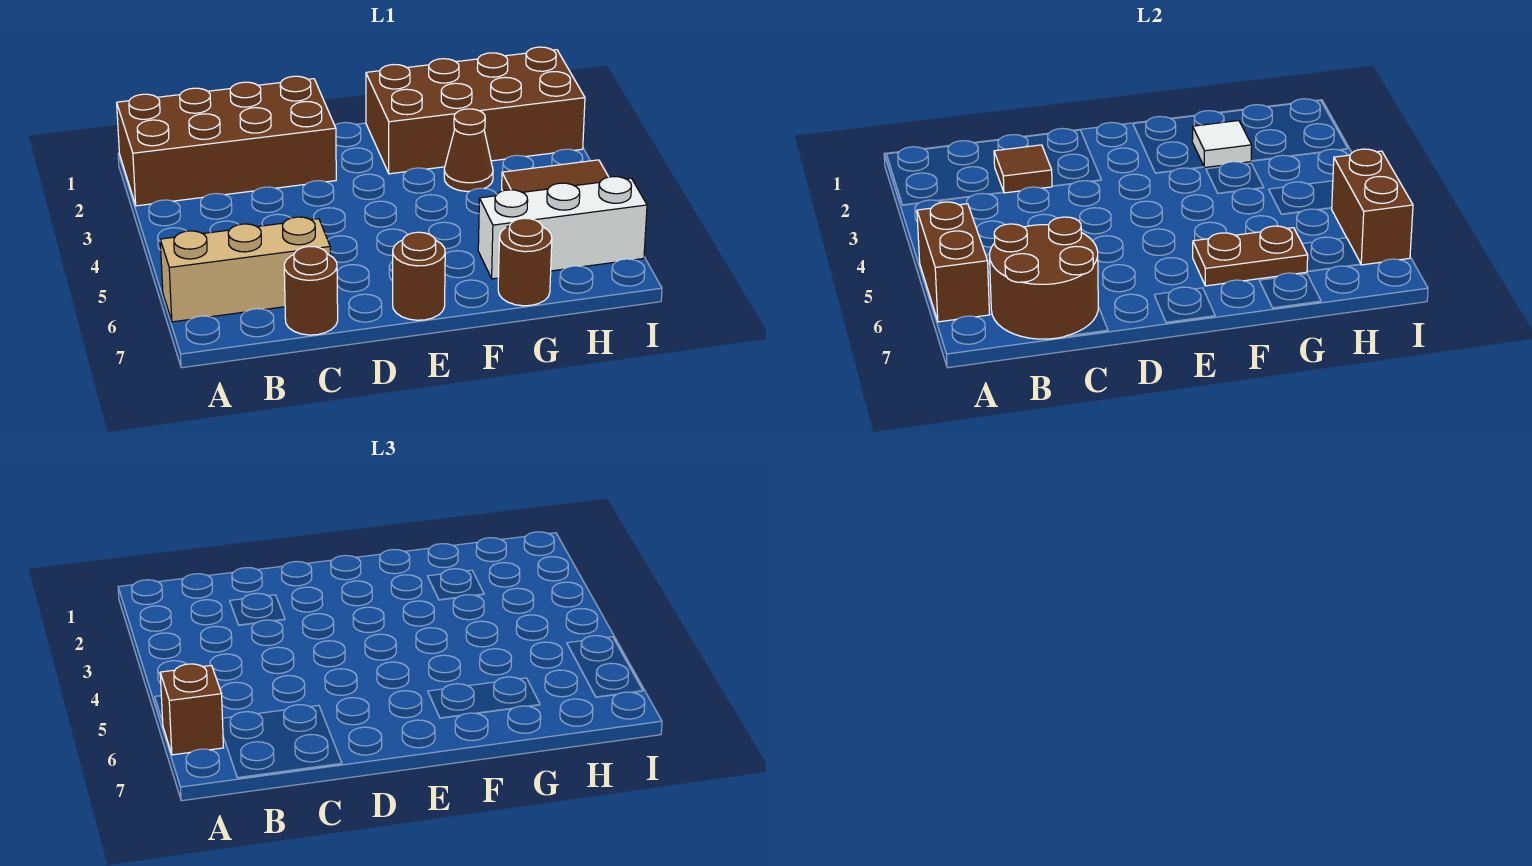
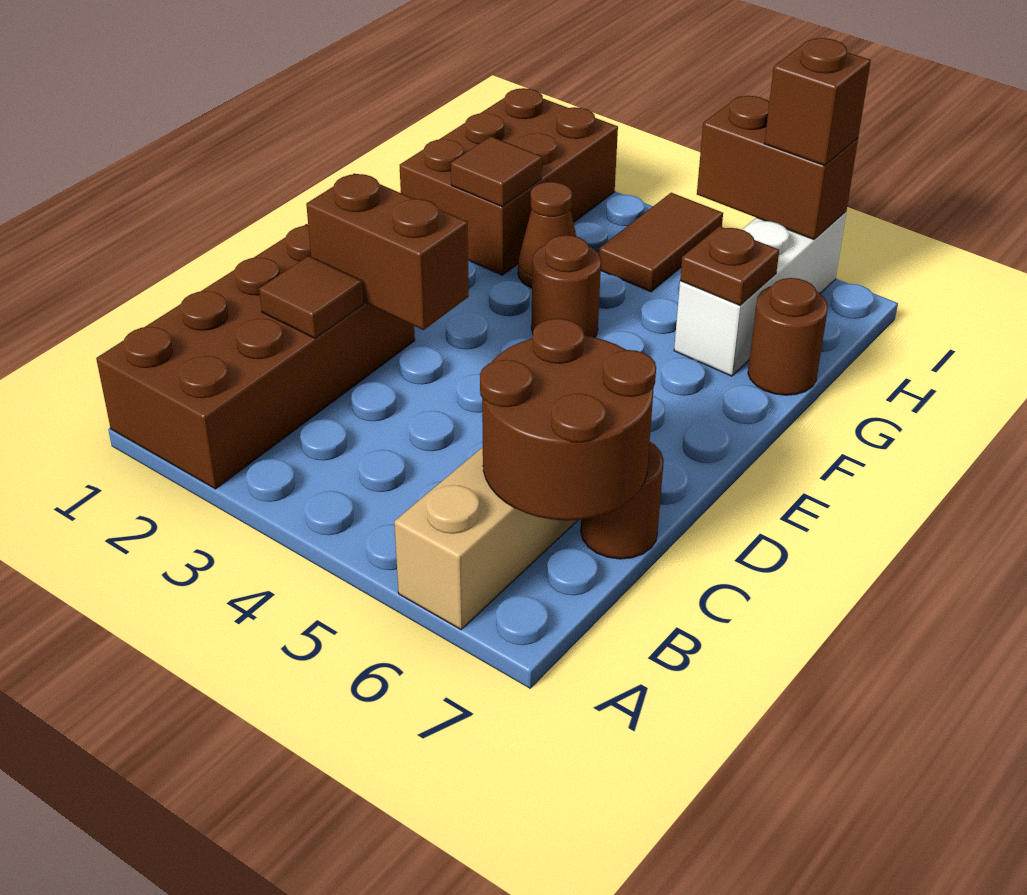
brown 1x2 brick [917,202,990,322] -> brown 1x2 brick moved to [306,173,469,330]
brown 1x1 brick [160,664,223,755] -> brown 1x1 brick moved to [764,38,871,165]
brown 1x1 round brick [393,232,445,320] -> brown 1x1 round brick moved to [531,235,601,337]
brown 2x4 brick [366,47,585,174] -> brown 2x3 brick [400,88,618,275]
brown 1x2 plate [1193,226,1308,286] -> brown 1x1 plate [680,226,779,305]
white 1x1 tile [1192,121,1252,168] -> brown 1x1 tile [451,137,542,207]

